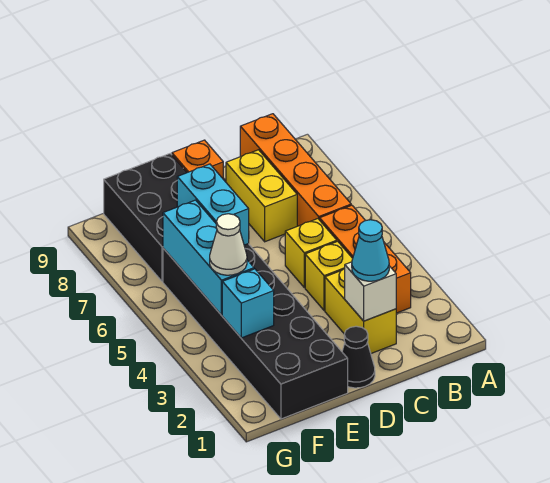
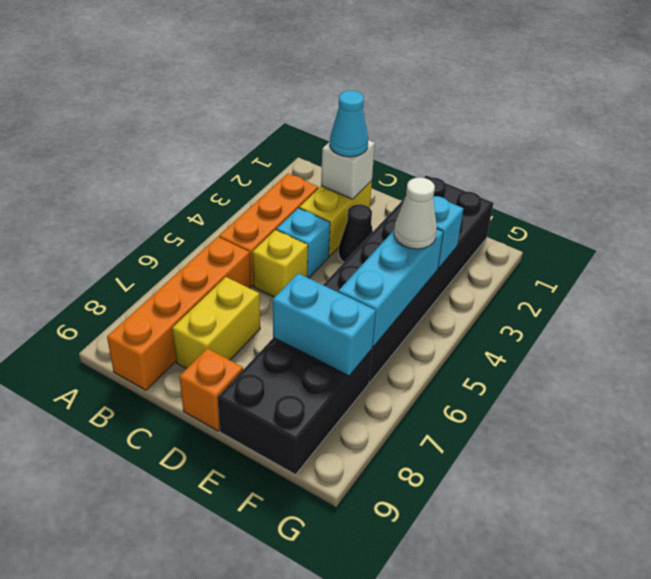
yellow 1x1 brick [305,241,353,310] -> cyan 1x1 brick [276,208,330,278]
black 1x1 cone [342,326,375,388] -> black 1x1 cone moved to [339,204,373,262]
cyan 1x2 brick [177,164,249,245] -> cyan 1x2 brick turned to [273,274,376,376]

